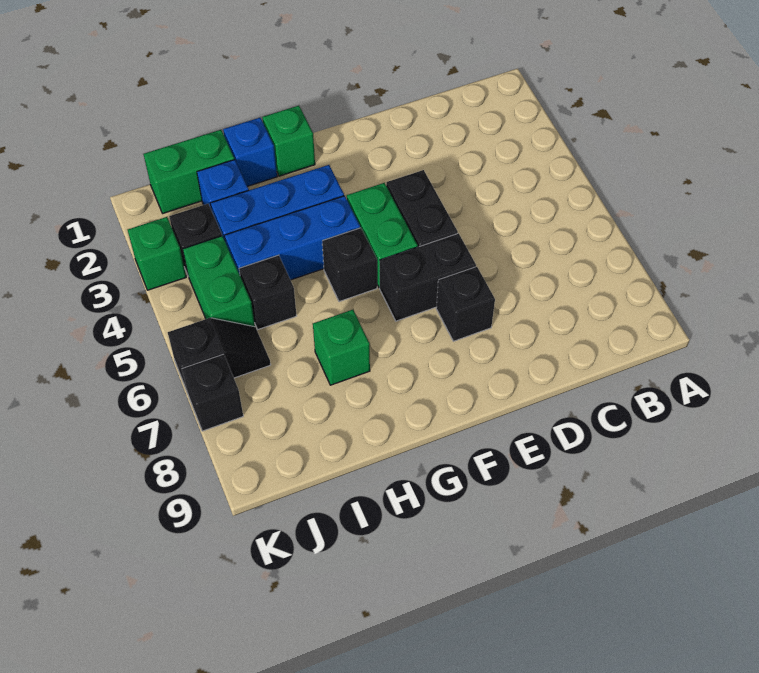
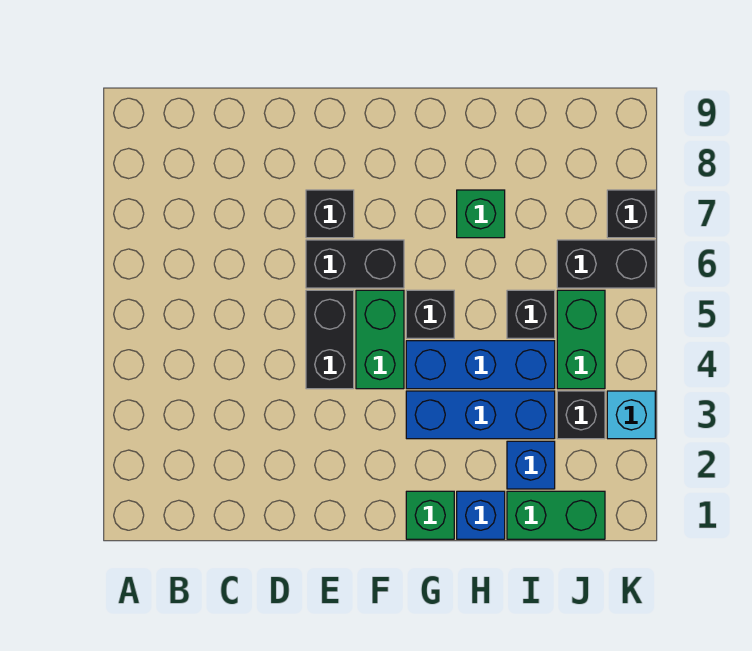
black 1x2 slope [168,318,271,393] -> black 1x2 brick [557,240,655,288]
green 1x1 brick [128,217,186,290] -> cyan 1x1 brick [607,391,655,439]

